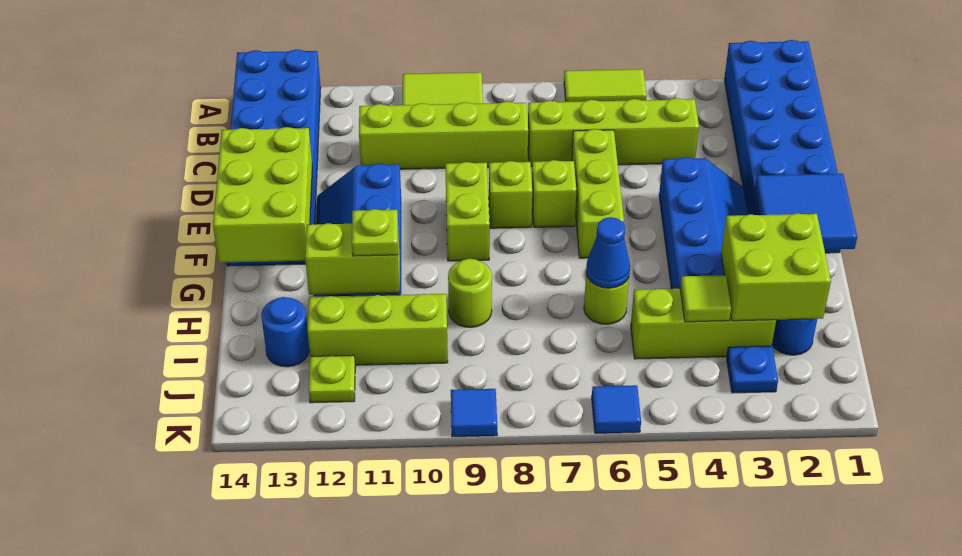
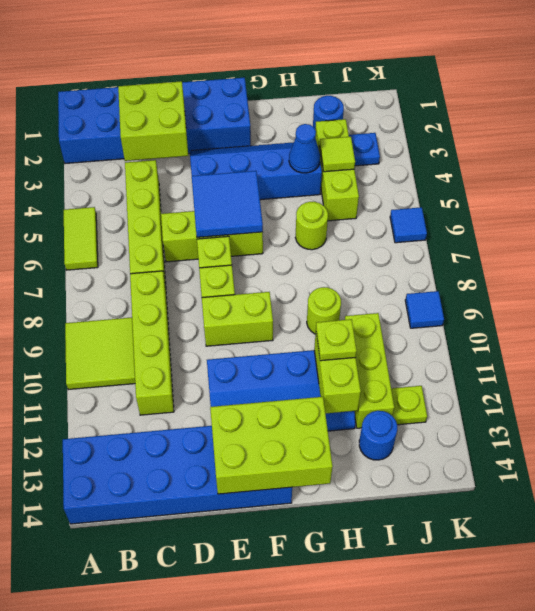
blue 2x2 tile [755,174,857,249] -> blue 2x2 tile moved to [192,171,263,237]
lime 2x2 brick [721,213,831,321] -> lime 2x2 brick moved to [118,81,188,161]
blue 1x1 cone [586,217,630,288] -> blue 1x1 cone moved to [289,124,320,173]

